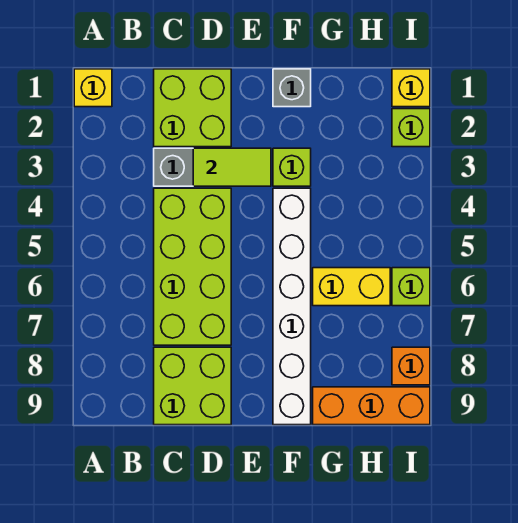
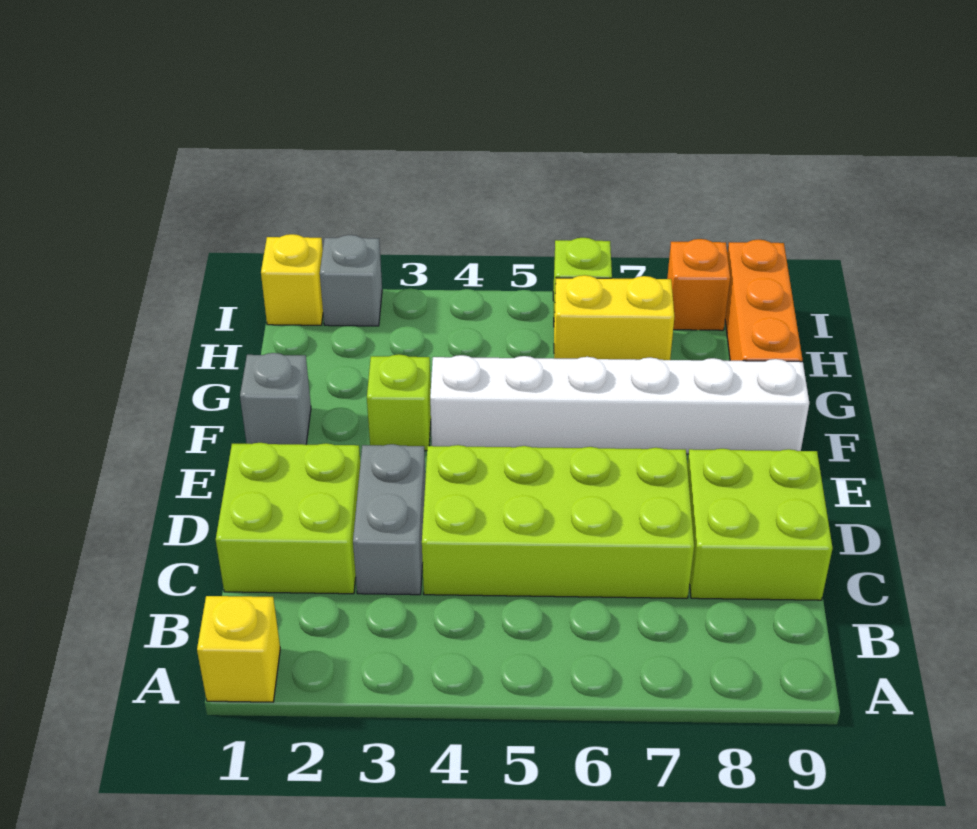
lime 1x2 tile [193,148,271,186] -> none
yellow 1x2 brick [313,268,390,306] -> yellow 1x2 brick turned to [554,275,674,360]
lime 1x1 brick [392,109,430,147] -> grey 1x1 brick [320,235,382,326]

